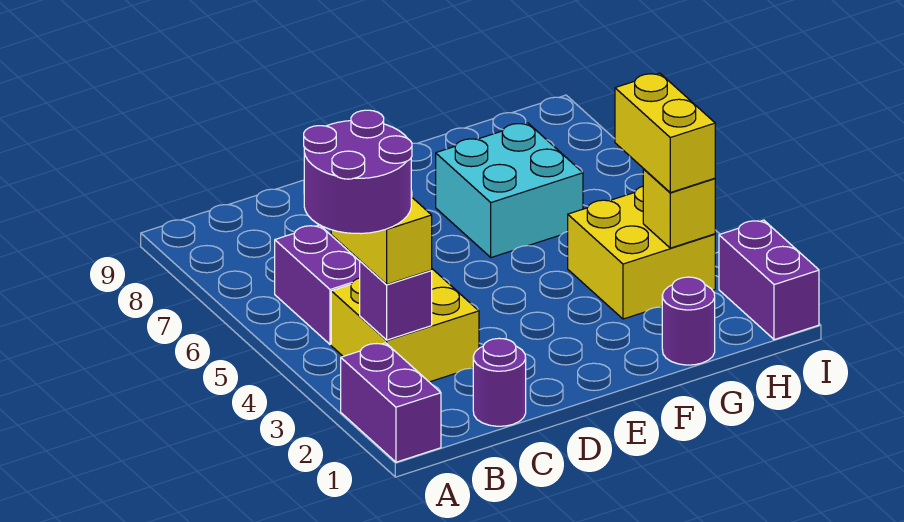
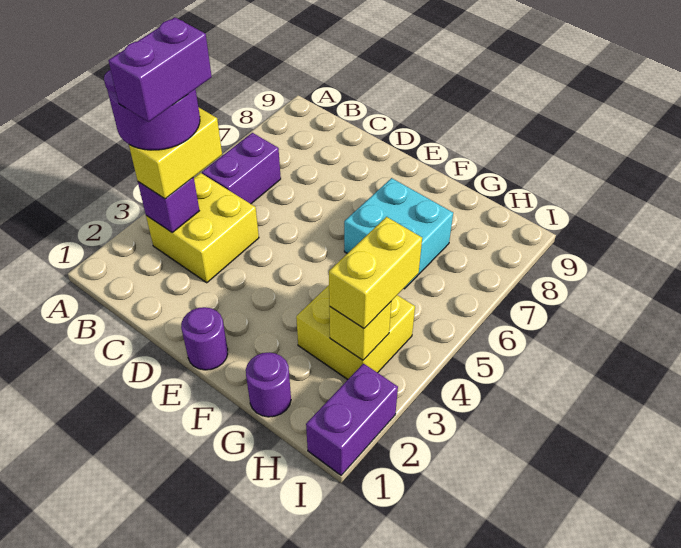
purple 1x2 brick [341,343,441,462] -> purple 1x2 brick moved to [108,17,212,122]
purple 1x1 round brick [473,338,526,426] -> purple 1x1 round brick moved to [181,307,228,370]

